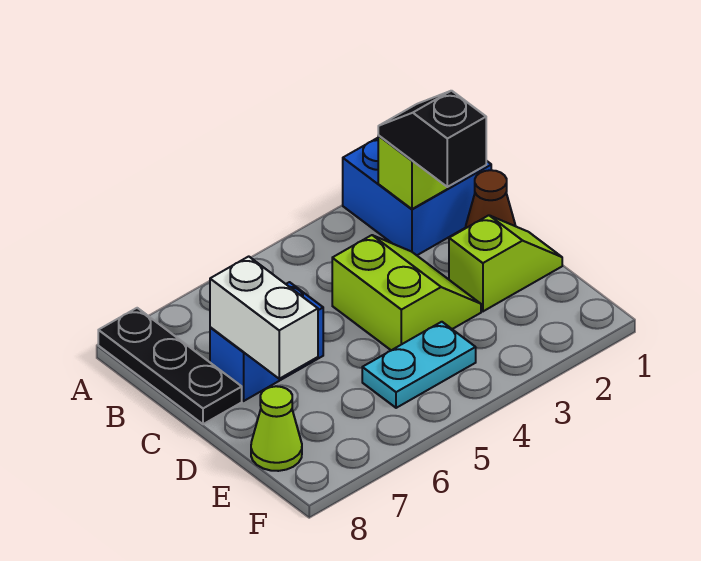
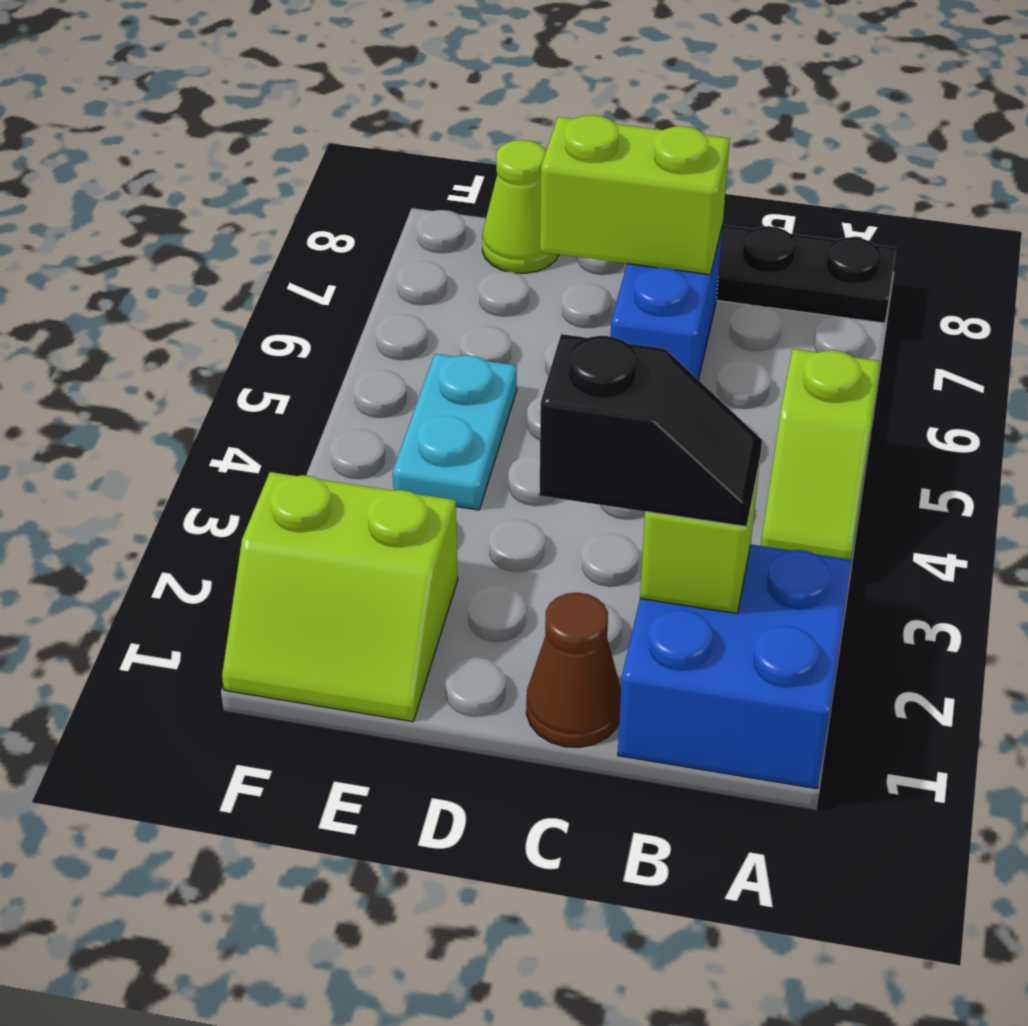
lime 2x2 slope [332,235,481,350] -> lime 2x2 slope moved to [222,472,458,722]
white 1x2 brick [210,256,318,379] -> lime 1x2 brick [540,115,730,275]
lime 1x2 slope [449,215,562,311] -> lime 1x2 slope moved to [761,349,880,559]

